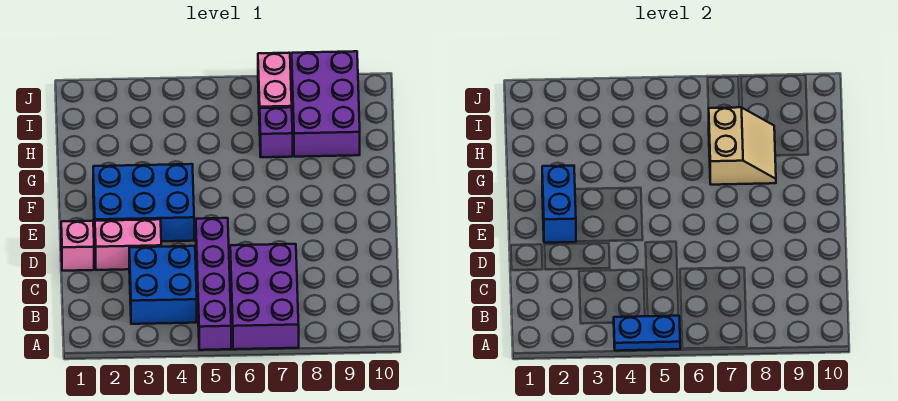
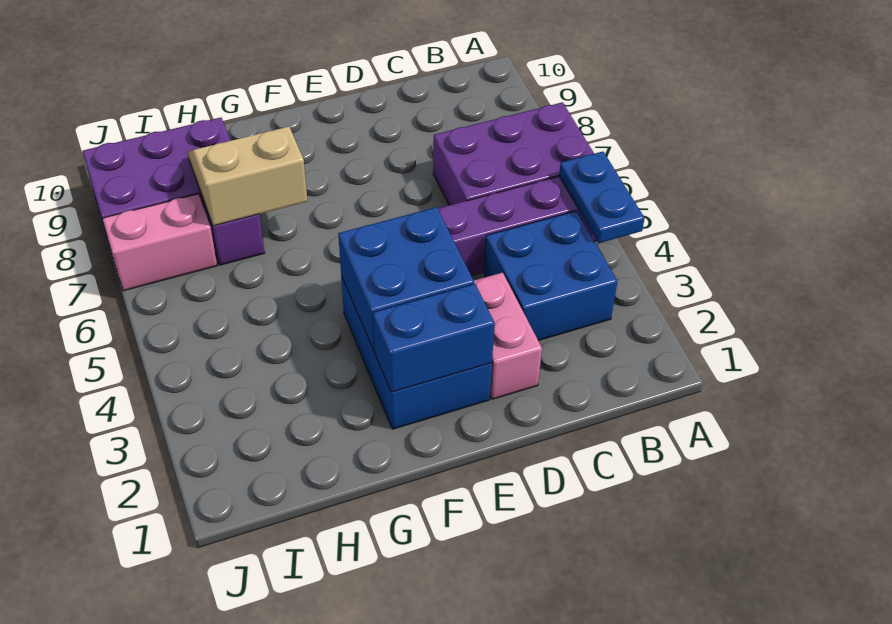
pink 1x1 brick [61,221,94,271] -> none
none -> blue 2x2 brick [338,207,474,350]

